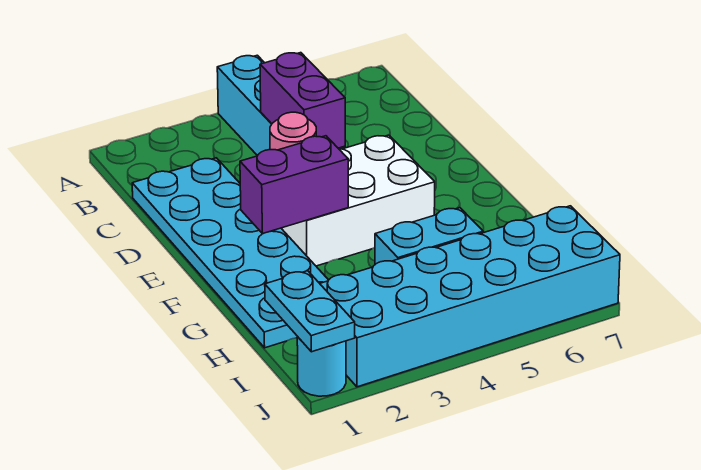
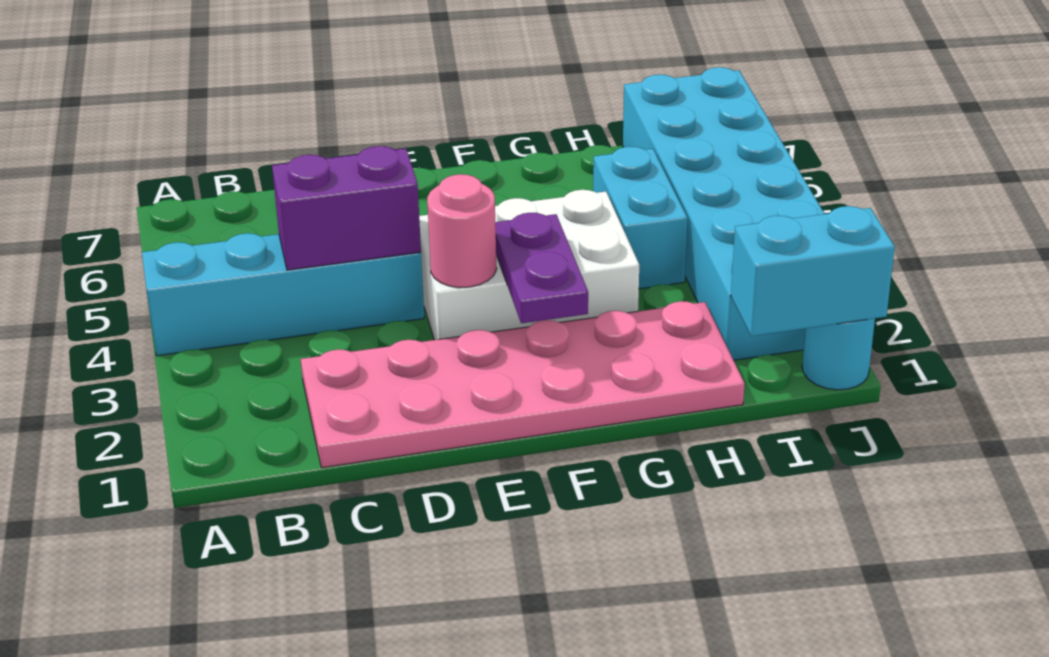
cyan 2x6 plate [132,158,328,348] -> pink 2x6 plate [301,301,745,468]
white 2x3 brick [281,135,435,266] -> white 2x3 brick turned to [419,190,639,340]
purple 1x2 brick [240,136,348,234] -> purple 1x2 plate [495,213,588,323]
cyan 1x2 plate [265,271,355,352] -> cyan 1x2 brick [731,206,895,336]

